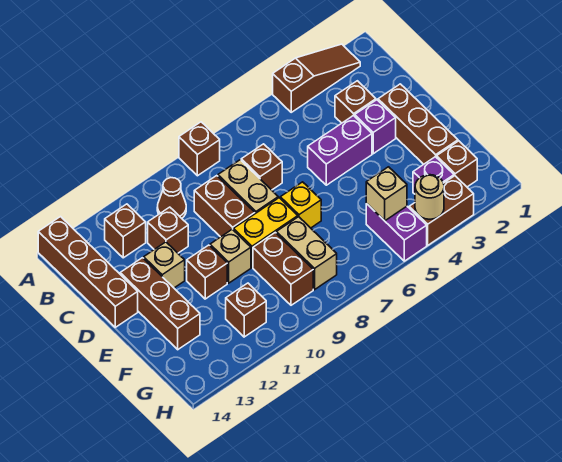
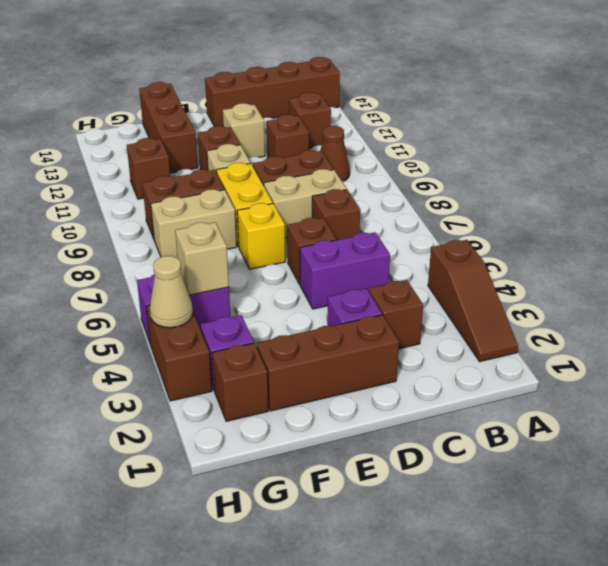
brown 1x1 brick [179,122,220,176] -> brown 1x1 brick moved to [287,218,337,284]
purple 1x2 brick [308,115,372,185] -> purple 1x2 brick turned to [300,232,390,309]
brown 1x3 brick [120,258,200,350] -> brown 1x3 brick turned to [139,82,198,173]
tan 1x1 round brick [415,175,444,219] -> tan 1x1 cone [150,256,193,328]

